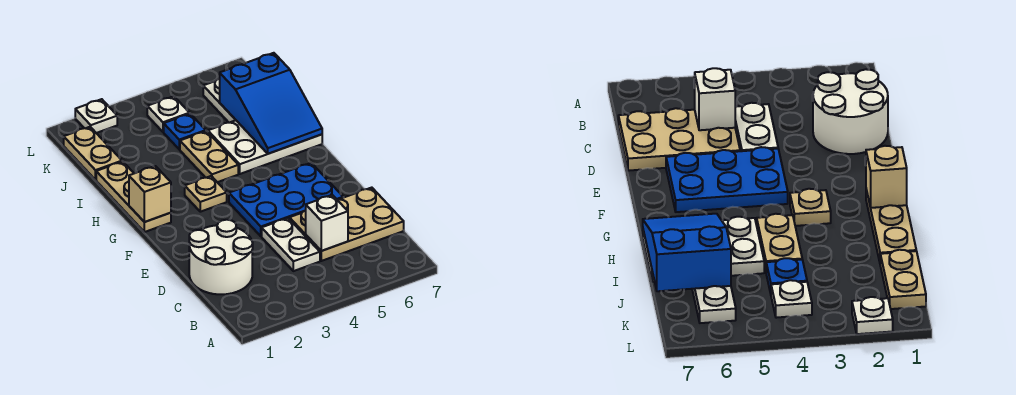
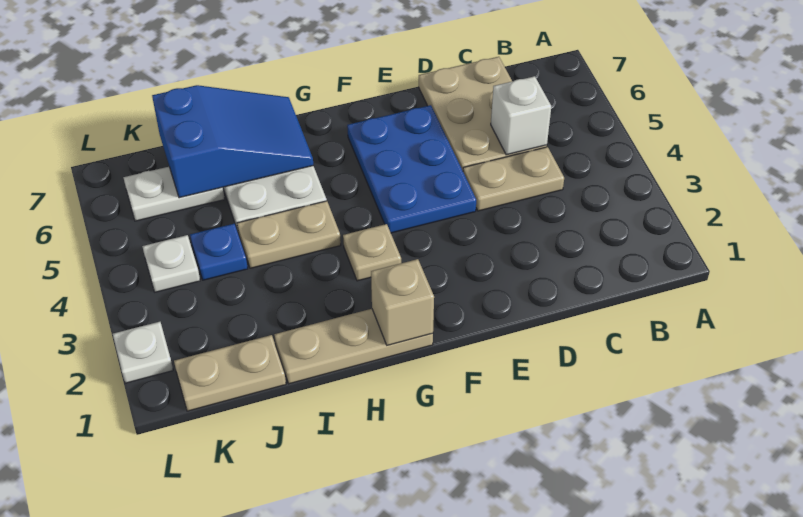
white 2x2 round brick [189,220,253,294] -> none
white 1x2 plate [262,218,320,271] -> tan 1x2 plate [463,147,564,211]

